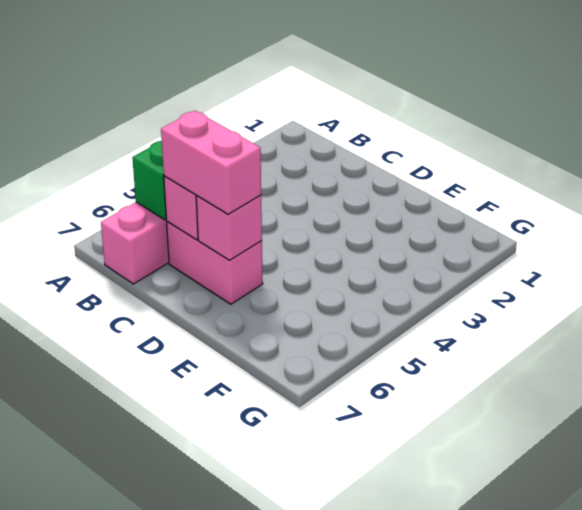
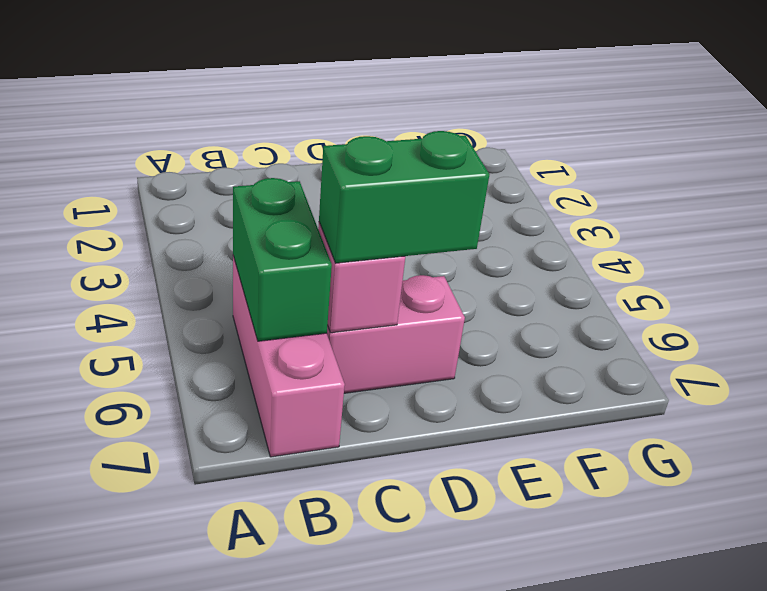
pink 1x2 brick [161,111,261,214] -> green 1x2 brick [319,131,490,263]
pink 1x1 brick [196,195,262,261] -> none

